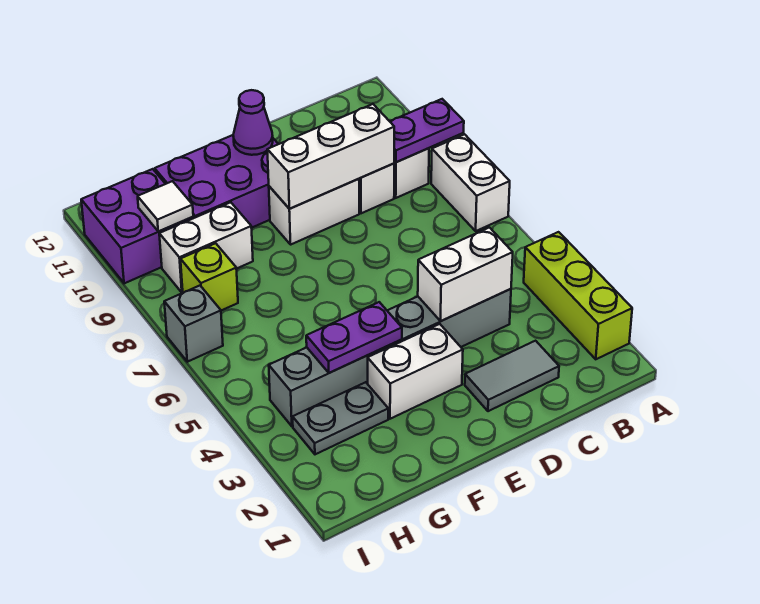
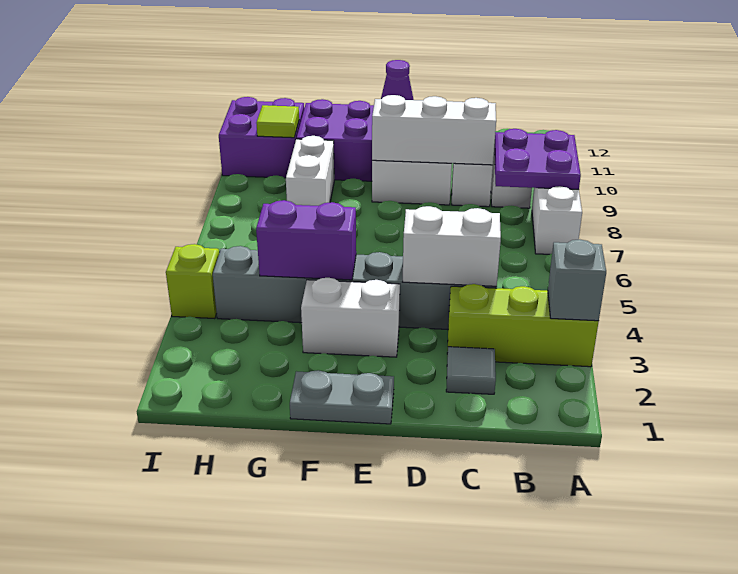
lime 1x3 brick [524,232,632,359] -> lime 1x3 brick turned to [447,284,599,367]
purple 1x2 plate [390,99,464,162] -> purple 2x2 plate [494,129,581,189]
grey 1x2 tile [465,341,559,411] -> grey 1x1 tile [446,347,496,394]
purple 1x2 plate [306,302,402,373] -> purple 1x2 brick [256,200,356,280]
grey 1x2 plate [293,382,388,454] -> grey 1x2 plate moved to [290,370,394,424]
white 1x2 brick [159,202,253,293] -> white 1x2 brick turned to [286,136,334,206]
lime 1x1 brick [181,243,238,311] -> lime 1x1 brick moved to [166,244,219,319]
white 1x1 tile [138,181,193,231] -> lime 1x1 tile [256,105,299,138]
grey 1x1 brick [164,286,223,362] -> grey 1x1 brick moved to [548,239,606,321]

